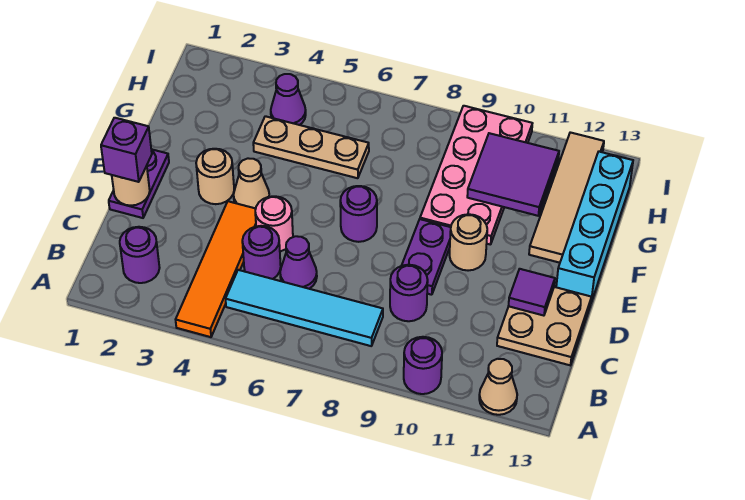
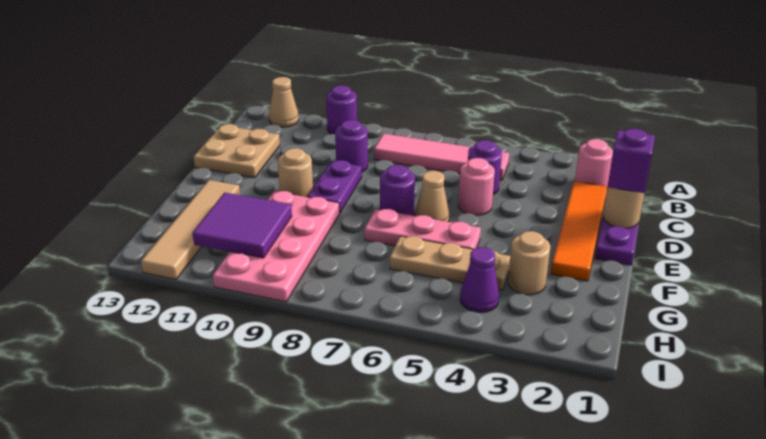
orange 1x4 tile [176,201,256,337] -> orange 1x4 tile moved to [551,181,607,281]
purple 1x1 round brick [120,227,160,283] -> pink 1x1 round brick [575,139,613,189]
cyan 1x4 tile [226,270,383,346] -> pink 1x4 tile [374,133,509,180]
purple 1x1 cone [280,236,317,289] -> none
purple 1x1 tile [509,269,555,316] -> none
tan 1x1 round brick [196,149,234,204] -> tan 1x1 round brick moved to [508,231,550,295]
tan 1x1 cone [234,158,269,208] -> tan 1x1 cone moved to [415,171,449,222]
cyan 1x4 brick [556,152,633,302] -> none
none -> pink 1x3 plate [364,209,481,249]

